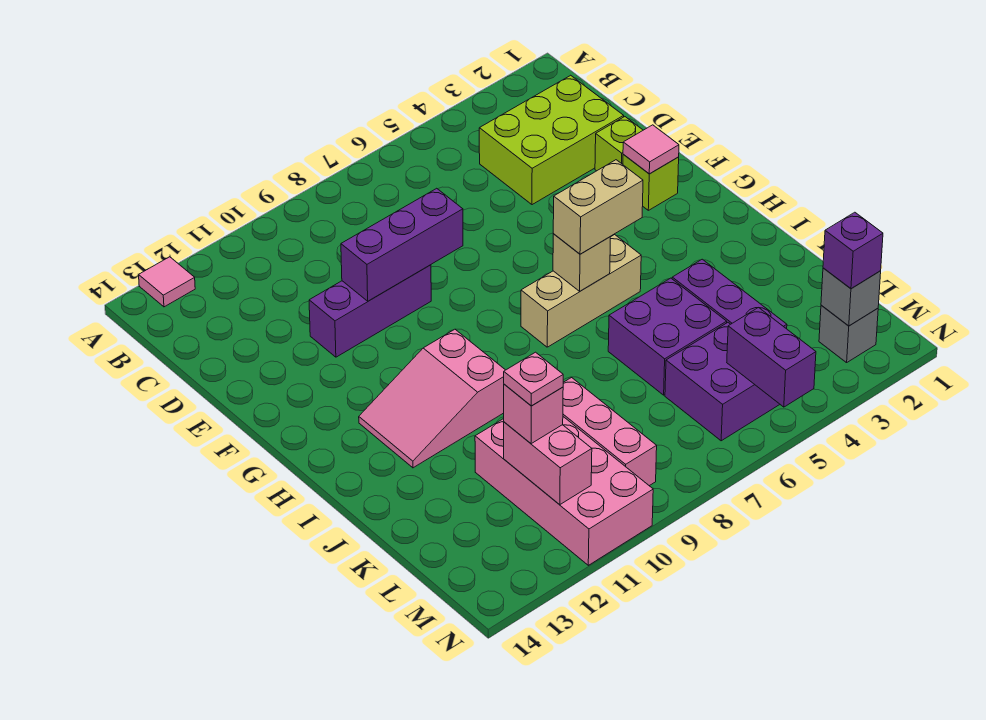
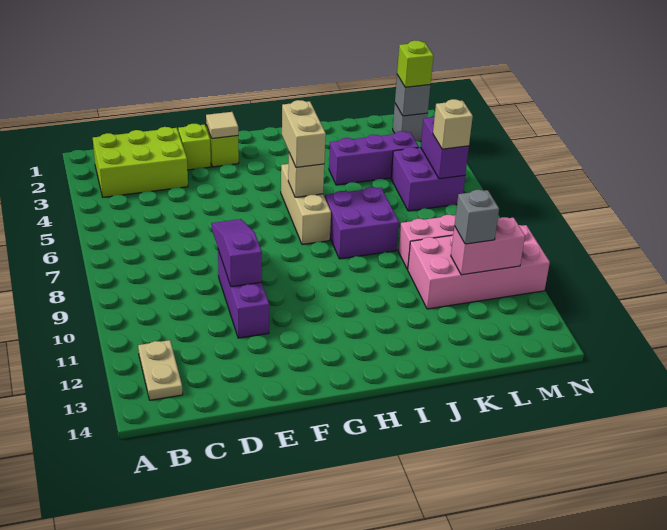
pink 1x1 tile [139,257,195,307] -> none
none -> tan 1x2 plate [138,340,183,400]
lime 2x3 brick [479,75,624,205] -> lime 2x3 brick turned to [93,127,188,197]
purple 1x3 brick [341,188,463,301] -> purple 1x3 slope [211,219,262,287]
pink 1x1 tile [623,125,679,174] -> tan 1x1 tile [206,112,238,139]
pink 2x3 slope [359,329,505,468] -> none
purple 2x2 brick [608,278,727,395] -> purple 2x2 brick moved to [325,187,399,259]
pink 1x1 brick [504,384,563,444] -> grey 1x1 brick [455,190,499,244]
pink 1x1 plate [504,352,563,406] -> none
purple 1x1 brick [823,212,883,289] -> lime 1x1 brick [397,40,433,87]
purple 1x2 brick [727,308,816,407] -> purple 1x2 brick turned to [421,116,469,179]
none -> tan 1x1 brick [433,99,473,149]

